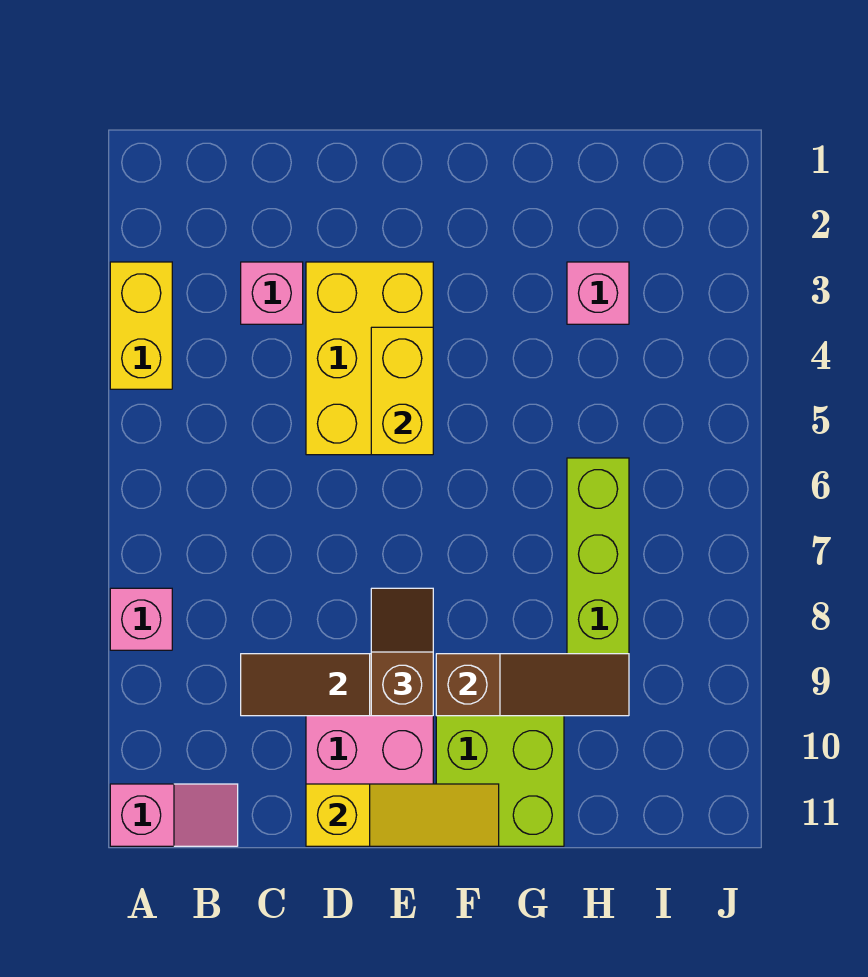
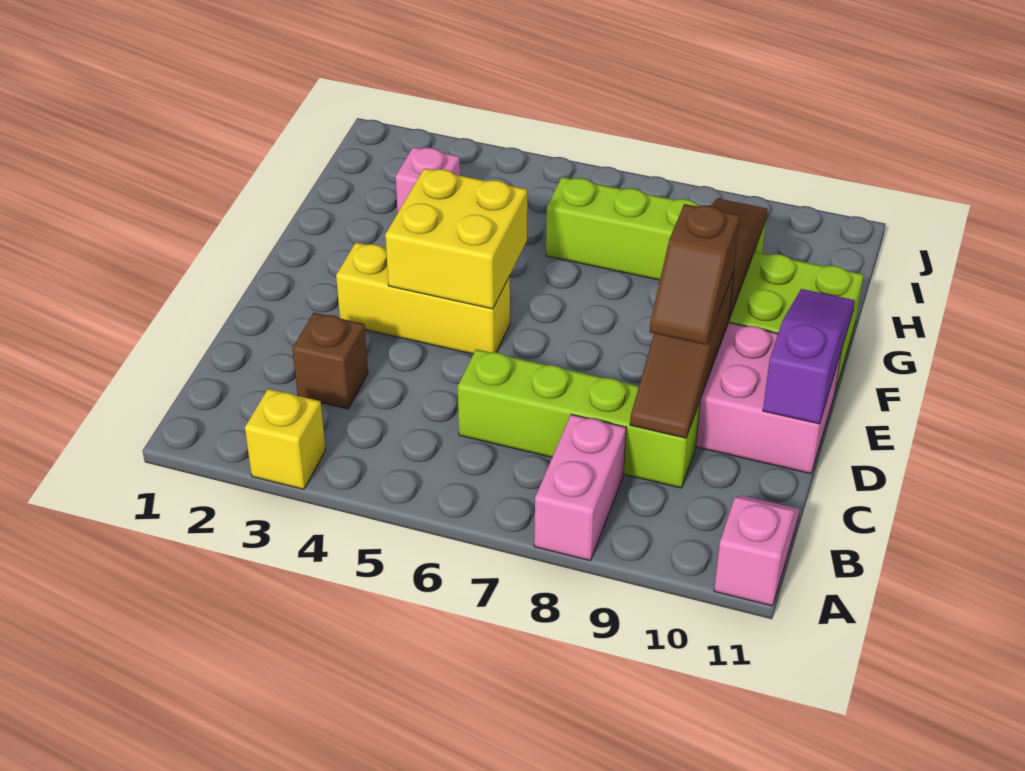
yellow 1x2 brick [110,262,172,389] -> yellow 1x1 brick [245,389,326,489]
pink 1x1 brick [110,588,172,650] -> pink 1x2 brick [534,415,626,560]
pink 1x1 brick [241,262,303,324] -> brown 1x1 brick [292,313,368,409]
none -> lime 1x4 brick [458,349,700,488]
yellow 2x3 brick [306,262,433,455] -> yellow 1x3 brick [336,242,510,354]
yellow 1x3 slope [306,784,499,846] -> purple 1x3 slope [763,289,855,424]
yellow 1x2 brick [371,327,433,455] -> yellow 2x2 brick [385,168,527,309]
brown 1x2 slope [371,588,433,716] -> brown 1x2 slope turned to [650,204,740,345]

